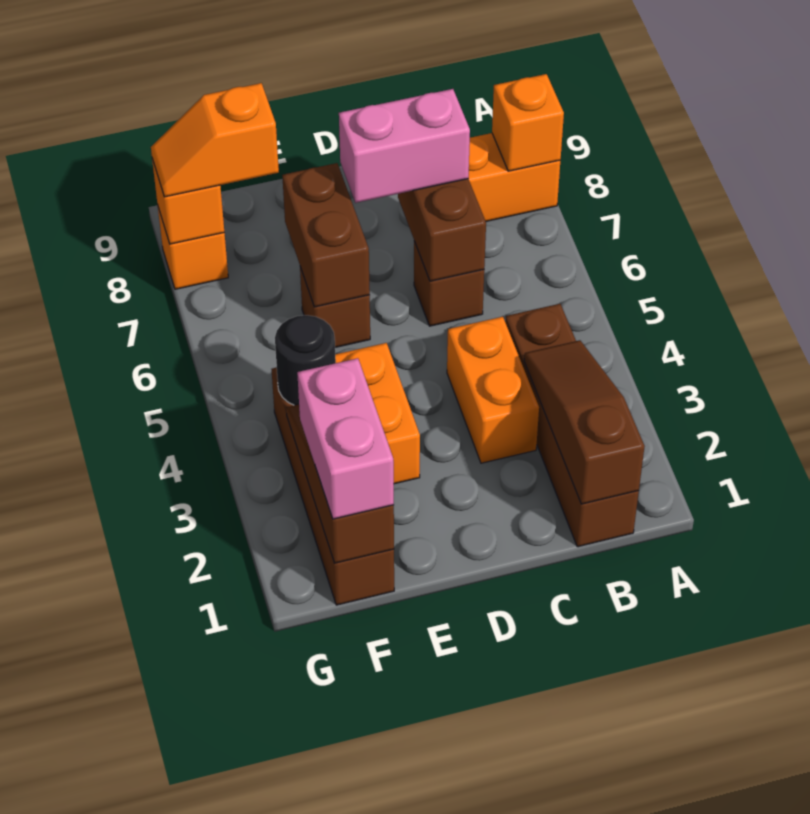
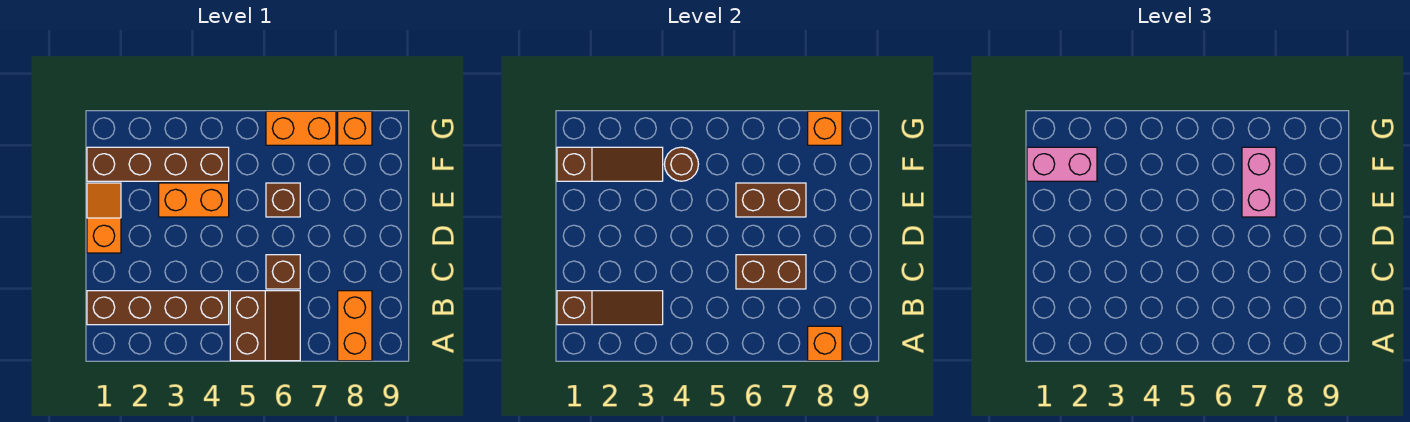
none -> brown 2x2 slope [230,291,300,361]
orange 1x2 brick [447,317,539,463] -> orange 1x2 brick moved to [266,111,336,145]
pink 1x2 brick [339,89,470,203] -> pink 1x2 brick moved to [1242,147,1276,217]
black 1x1 round brick [275,315,336,405] -> brown 1x1 round brick [664,147,699,181]
orange 1x2 slope [151,83,279,197] -> orange 1x2 slope moved to [87,183,121,253]

